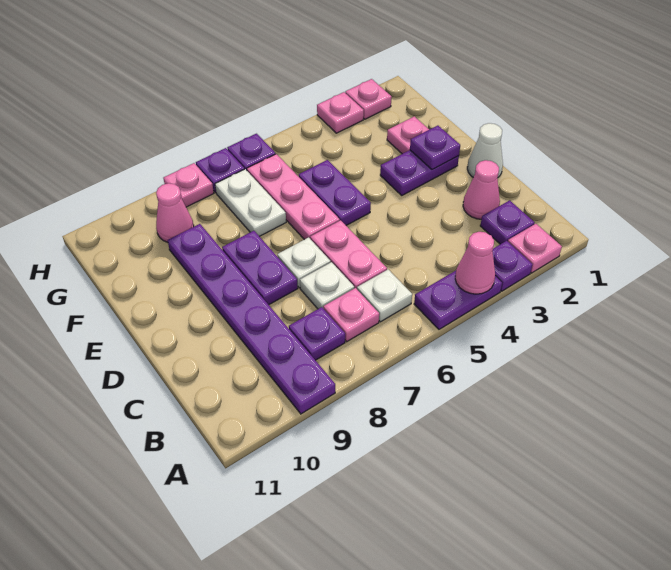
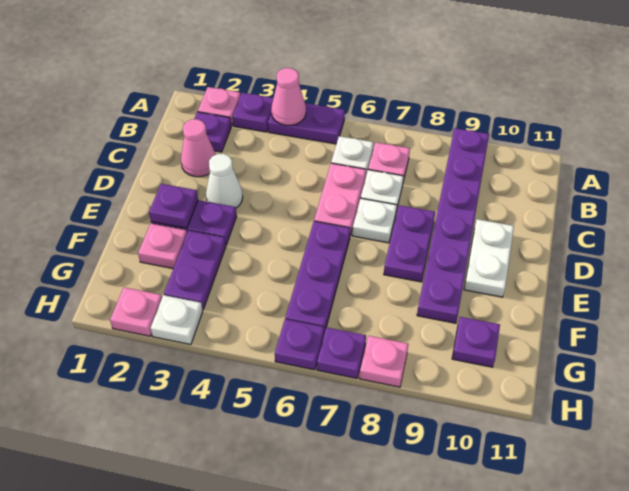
purple 1x1 plate [289,307,345,360] -> purple 1x1 plate moved to [452,317,500,367]
white 1x1 cone [467,123,503,177] -> white 1x1 cone moved to [206,154,243,208]
purple 1x2 plate [299,160,371,225] -> purple 1x2 plate moved to [164,231,226,310]
pink 1x3 plate [247,154,340,240] -> purple 1x3 plate [285,221,351,334]
white 1x2 plate [215,169,286,236] -> white 1x2 plate moved to [464,219,514,297]
pink 1x1 cone [156,183,194,242] -> none
pink 1x1 plate [317,92,364,133] -> white 1x1 plate [150,295,203,345]

